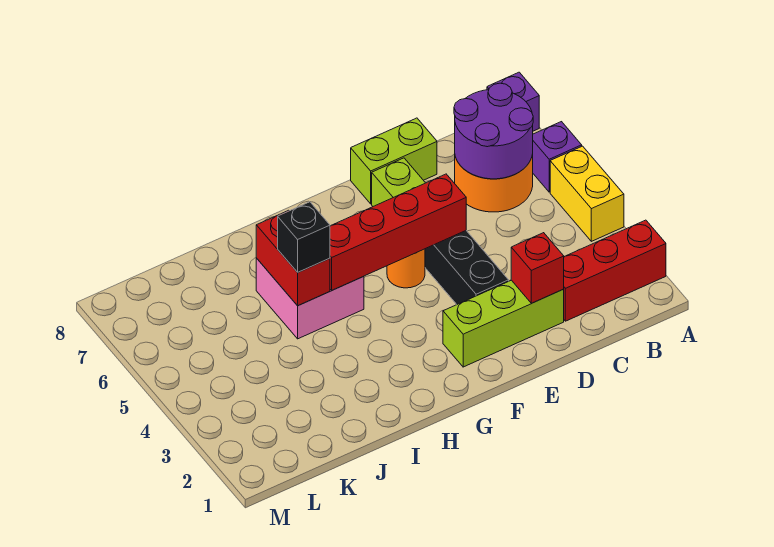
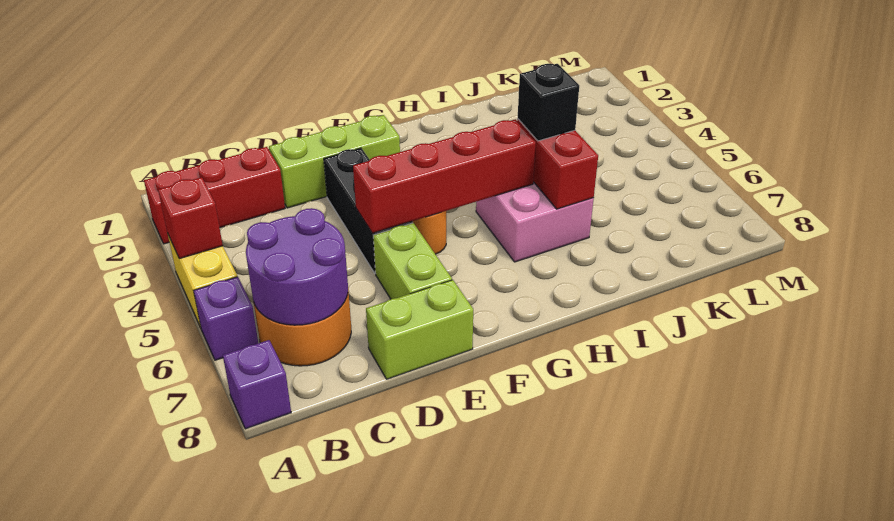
red 1x1 brick [511,233,564,303] -> red 1x1 brick moved to [158,177,223,259]

